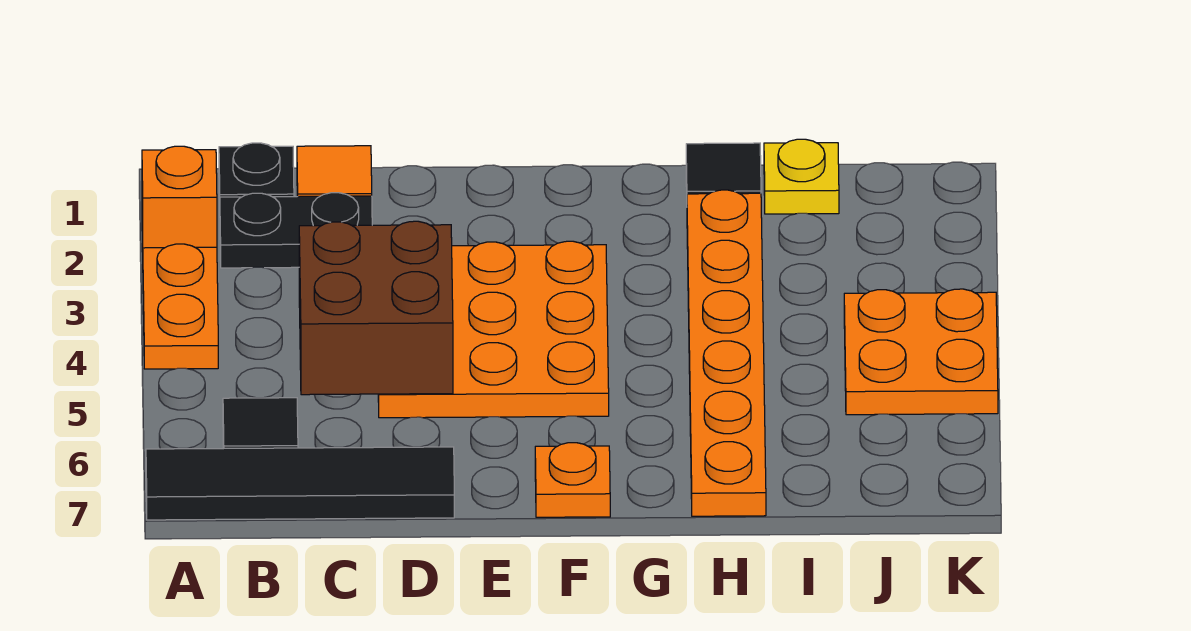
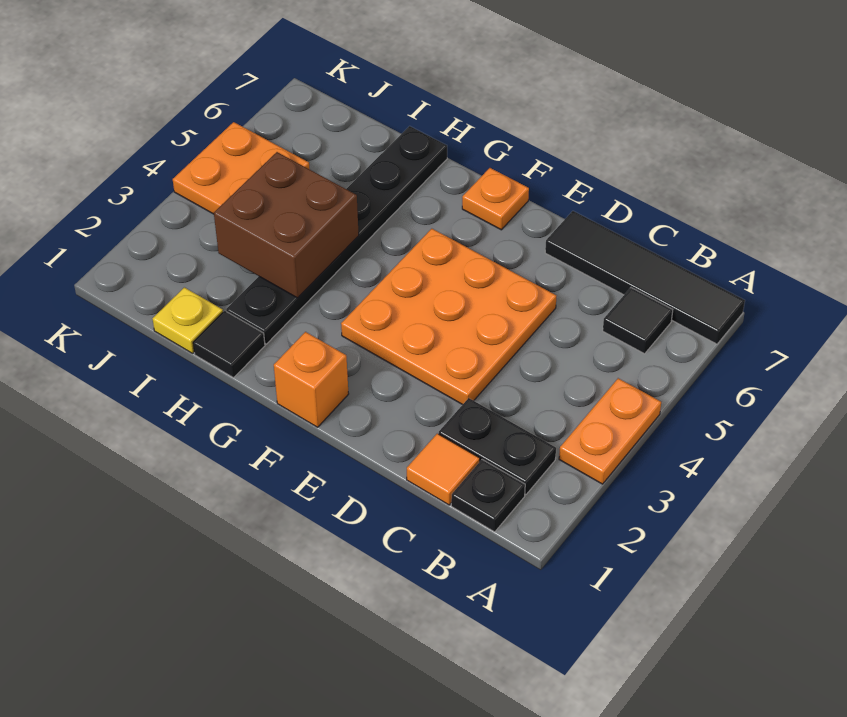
orange 1x1 brick [142,146,217,252] -> orange 1x1 brick moved to [274,332,349,427]
brown 2x2 brick [299,221,453,395] -> brown 2x2 brick moved to [214,152,359,298]
orange 1x6 plate [687,190,766,516] -> black 1x6 plate [226,126,447,344]

